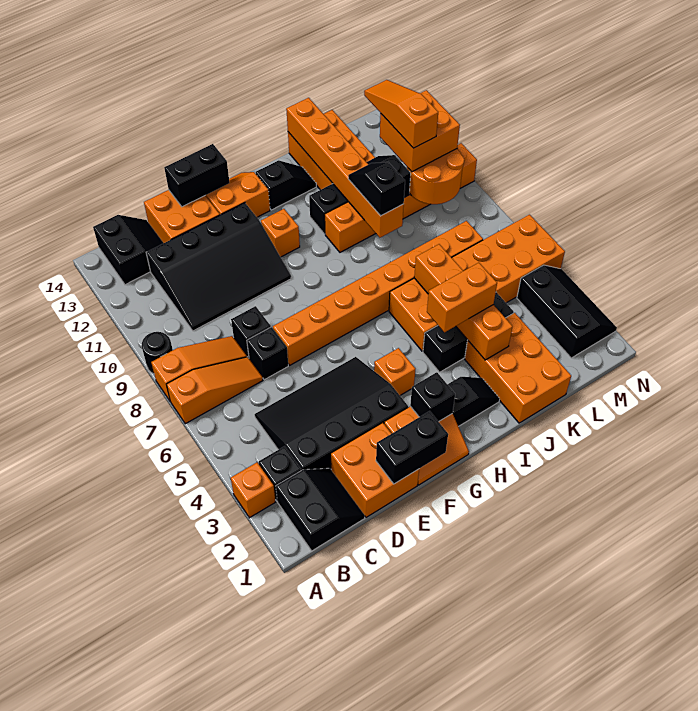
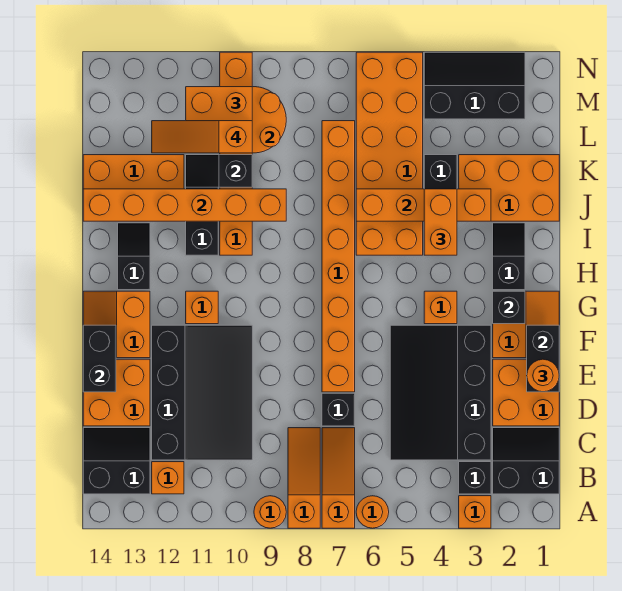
none -> orange 1x1 round brick [356,496,389,528]
black 1x1 round brick [142,332,173,374] -> orange 1x1 round brick [254,496,286,528]
none -> orange 1x1 brick [152,462,184,494]
black 1x1 brick [231,306,271,358] -> none
none -> orange 1x1 round brick [527,359,559,392]
black 1x2 slope [348,162,405,216] -> none

